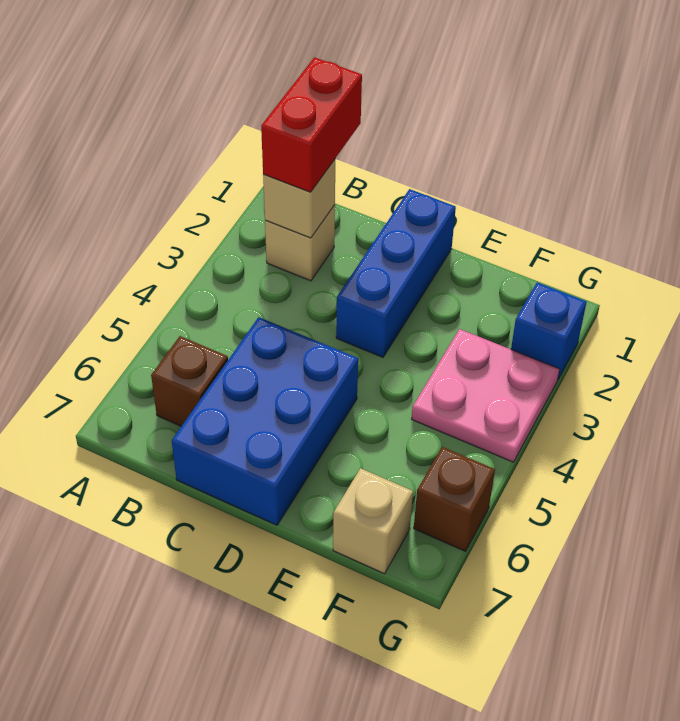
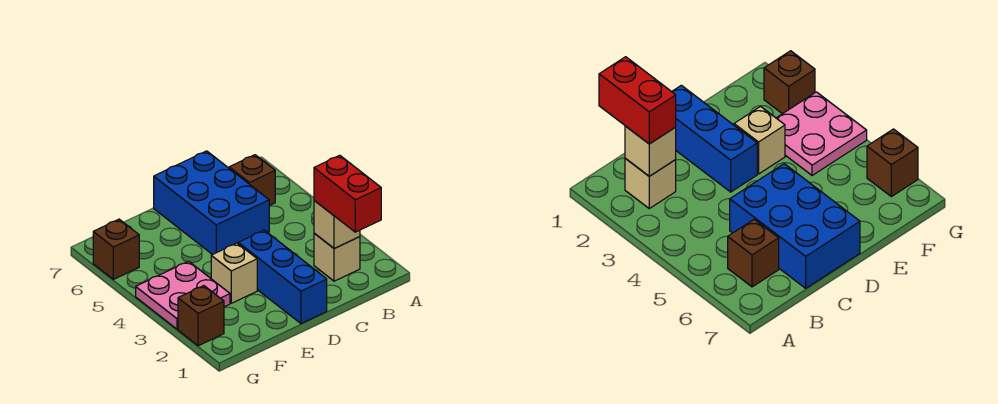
tan 1x1 brick [333,468,413,574] -> tan 1x1 brick moved to [211,243,257,303]
blue 1x1 brick [511,283,586,379] -> brown 1x1 brick [178,286,224,346]

